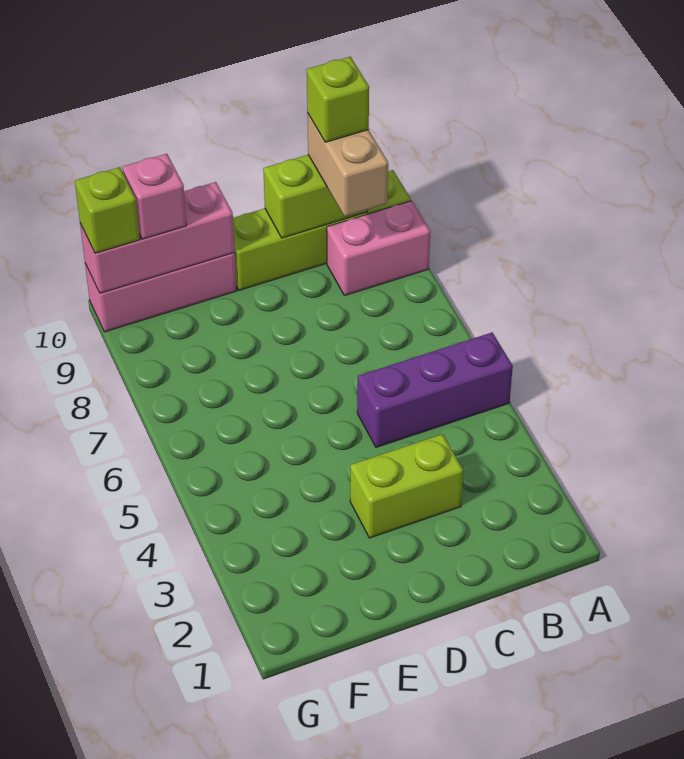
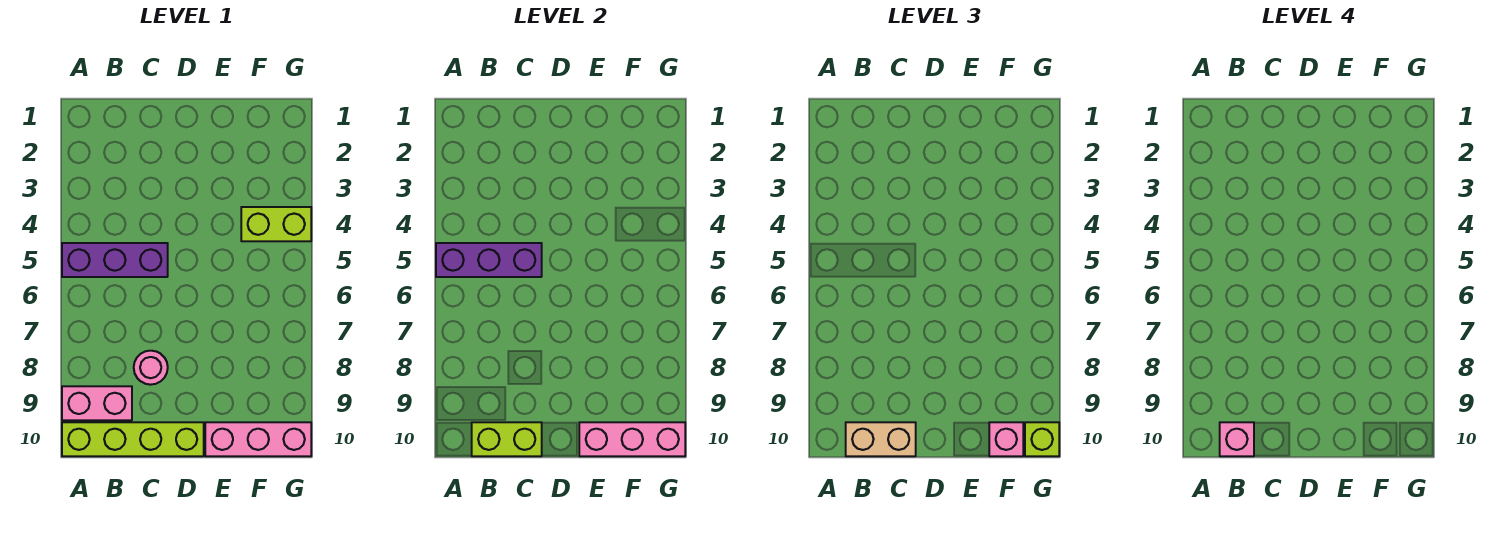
none -> purple 1x3 brick [436,243,542,277]
tan 1x2 brick [307,113,388,217] -> tan 1x2 brick turned to [846,422,916,456]
lime 1x1 brick [307,57,369,142] -> pink 1x1 brick [1220,422,1254,456]
lime 1x2 brick [350,434,463,538] -> lime 1x2 brick moved to [241,207,311,241]
none -> pink 1x1 round brick [134,351,168,385]

